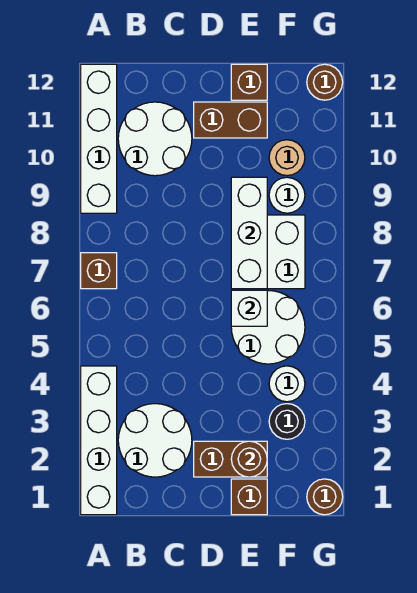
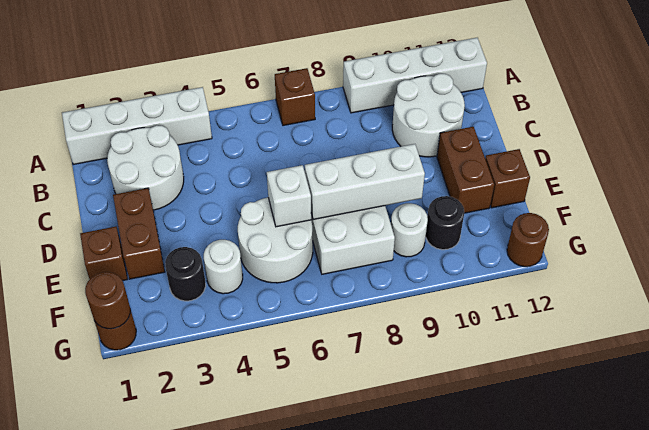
brown 1x1 round brick [231,441,267,477] -> brown 1x1 round brick moved to [85,272,130,329]
tan 1x1 round brick [269,140,305,176] -> black 1x1 round brick [426,196,464,250]

